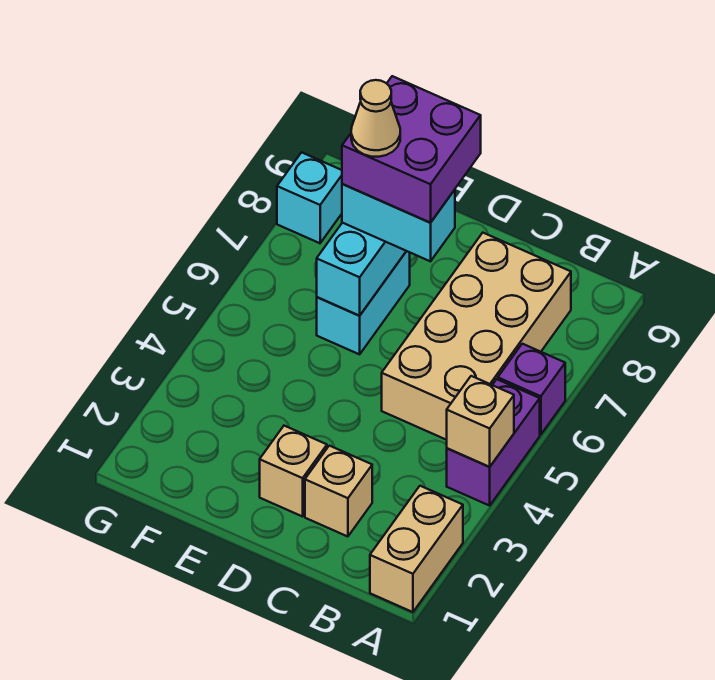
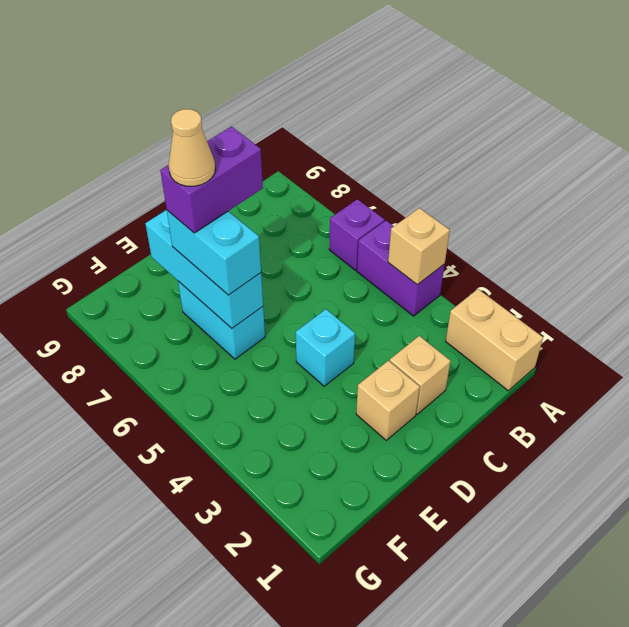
tan 2x4 brick [382,233,571,440] -> none
cyan 1x2 brick [342,184,455,261] -> cyan 1x2 brick turned to [167,210,261,295]
purple 2x2 brick [342,76,481,223] -> purple 1x2 brick [160,127,263,233]
cyan 1x1 brick [277,152,342,243] -> cyan 1x1 brick moved to [296,309,355,386]

